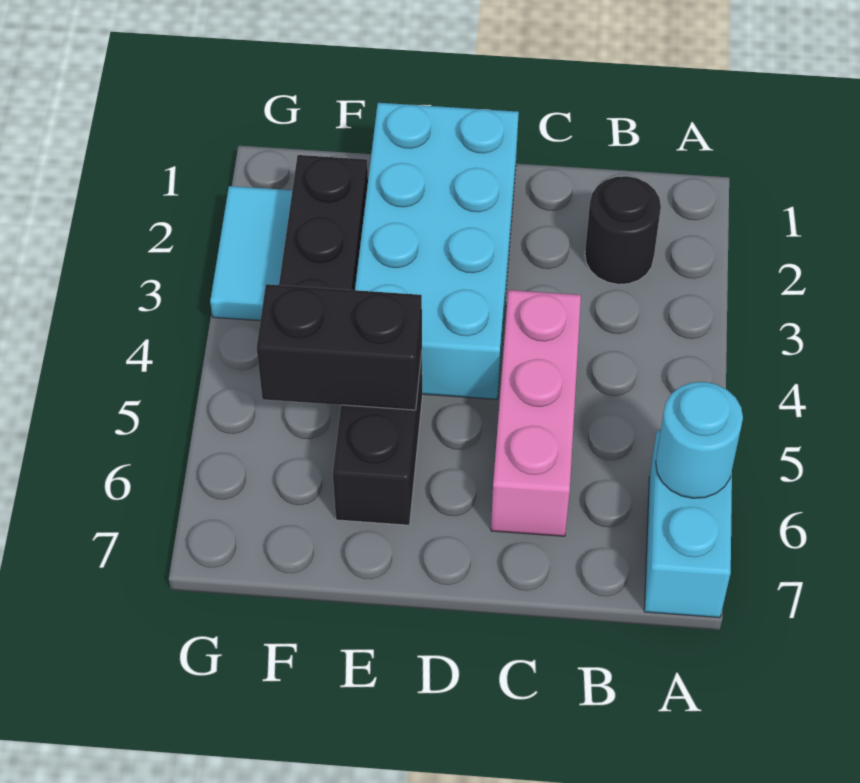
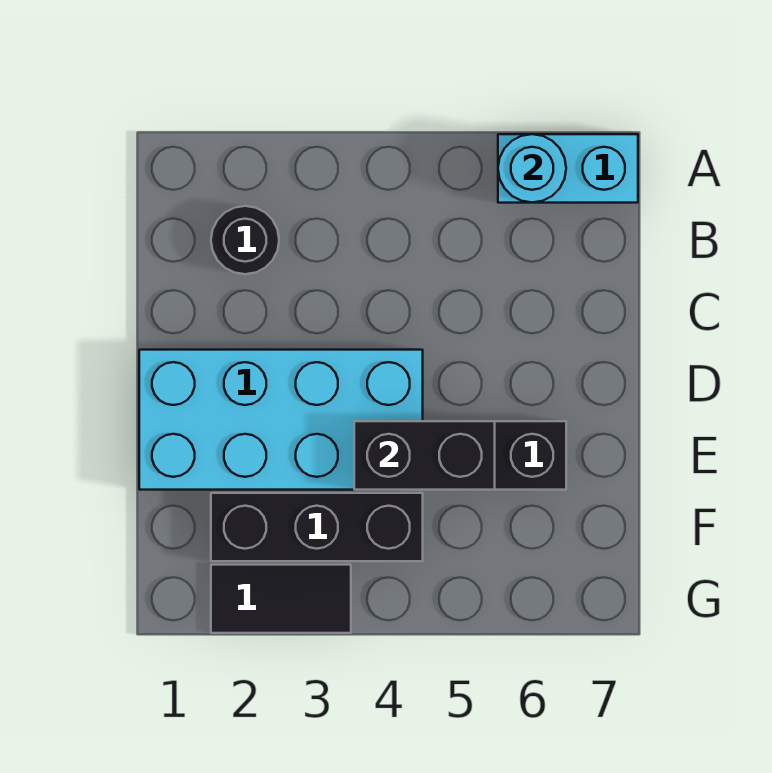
pink 1x3 brick [491,290,581,536] -> none
black 1x2 brick [257,284,422,410] -> black 1x2 brick turned to [354,421,495,490]
cyan 1x2 tile [210,186,292,321] -> black 1x2 tile [211,565,351,633]

